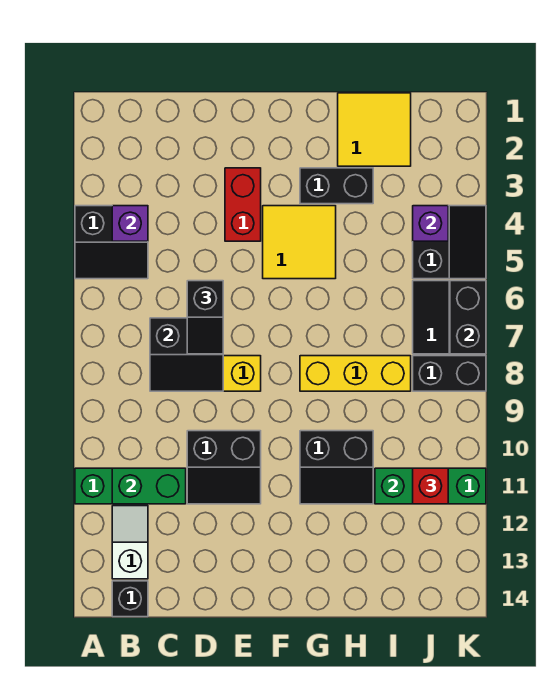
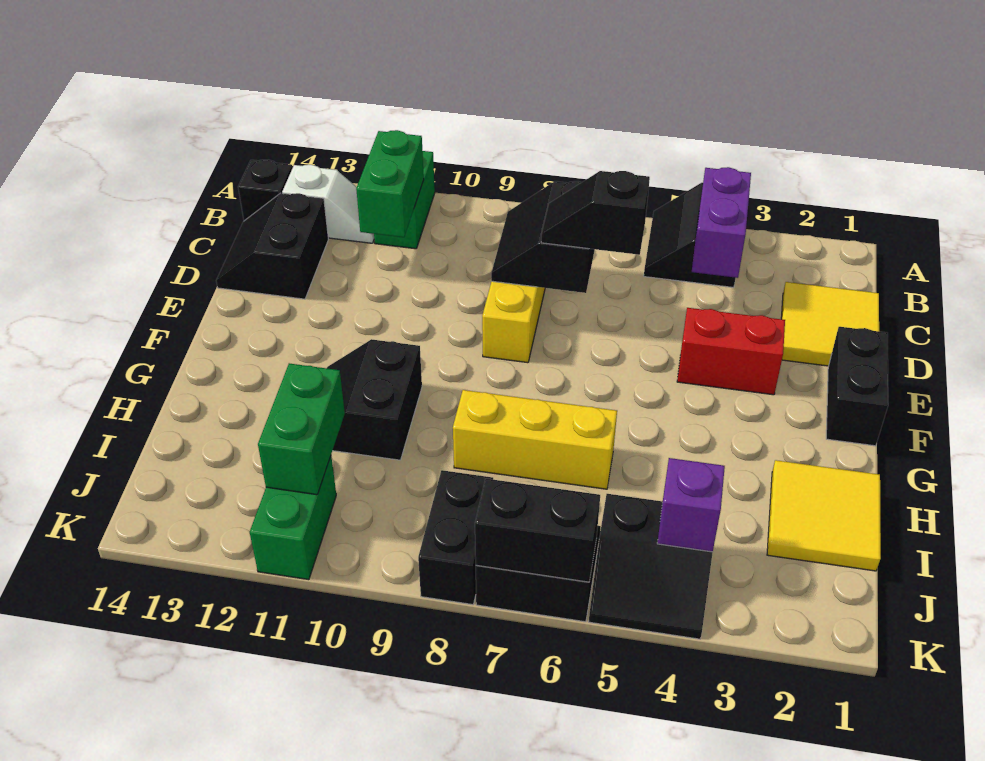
purple 1x1 brick [112,206,148,241] -> purple 1x2 brick [692,167,751,278]
black 2x2 slope [187,431,261,504] -> black 2x2 slope moved to [216,193,328,299]
yellow 2x2 tile [263,206,336,279] -> yellow 2x2 tile moved to [781,282,879,366]
black 1x2 brick [300,168,373,204] -> black 1x2 brick moved to [826,327,888,446]
yellow 1x3 brick [300,356,411,391] -> yellow 1x3 brick turned to [453,390,617,489]
red 1x1 brick [413,468,448,504] -> none

